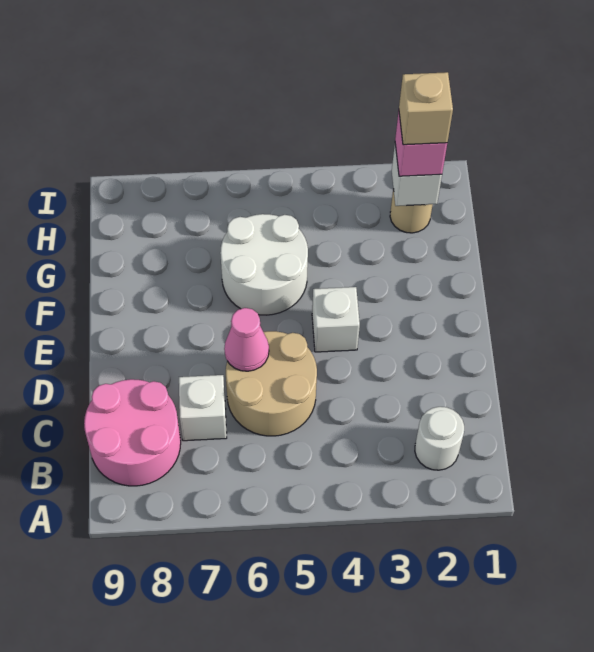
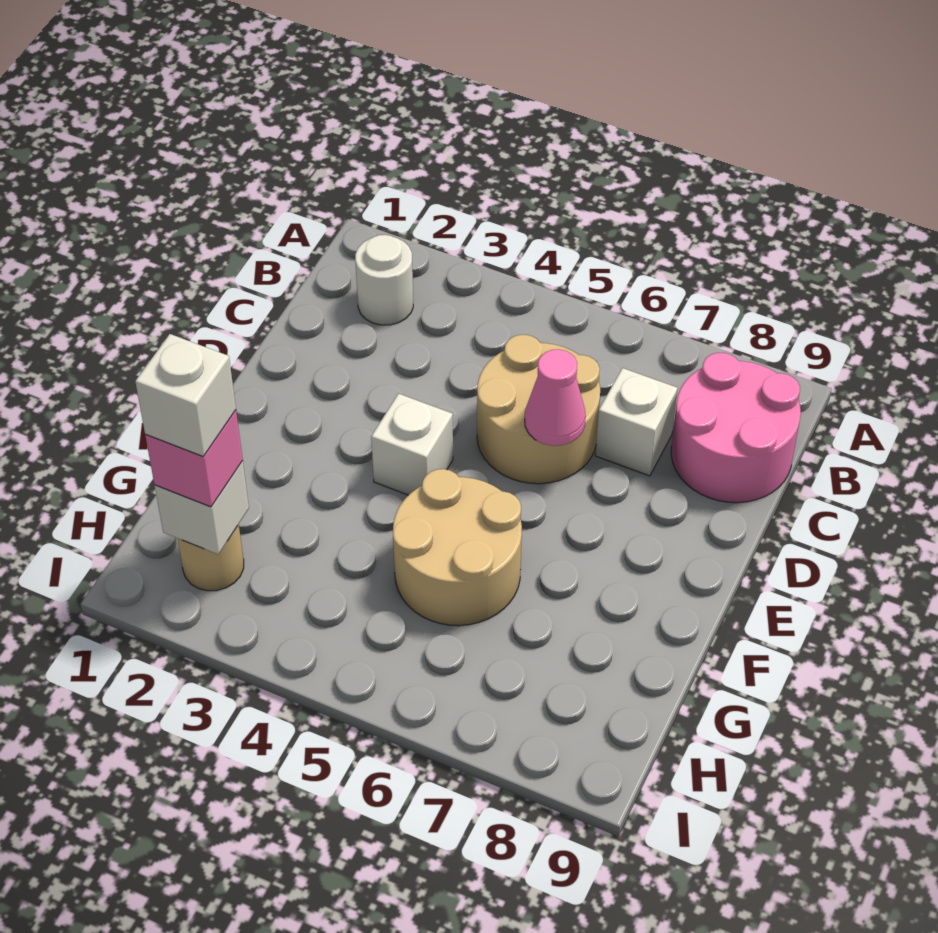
white 2x2 round brick [220,214,308,315] -> tan 2x2 round brick [393,469,522,626]
tan 1x1 brick [399,72,453,145] -> white 1x1 brick [135,334,236,456]

